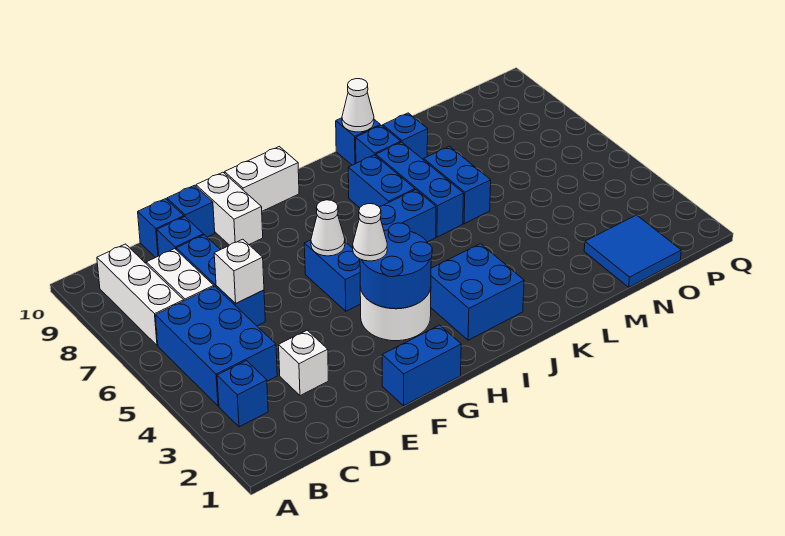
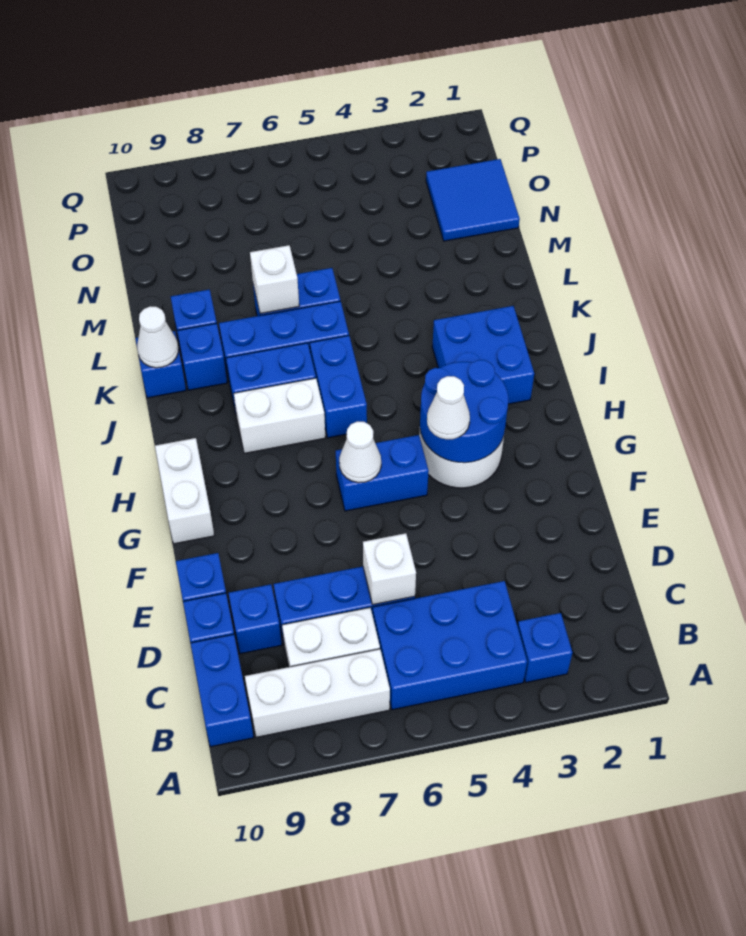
white 1x1 brick [279,330,328,396] -> white 1x1 brick moved to [250,245,299,314]
blue 1x2 brick [382,325,461,406] -> blue 1x2 brick moved to [191,634,254,747]
white 1x2 brick [196,172,263,245] -> white 1x2 brick moved to [234,378,325,453]

